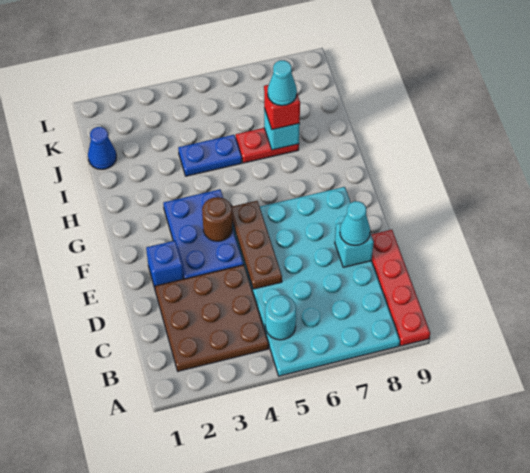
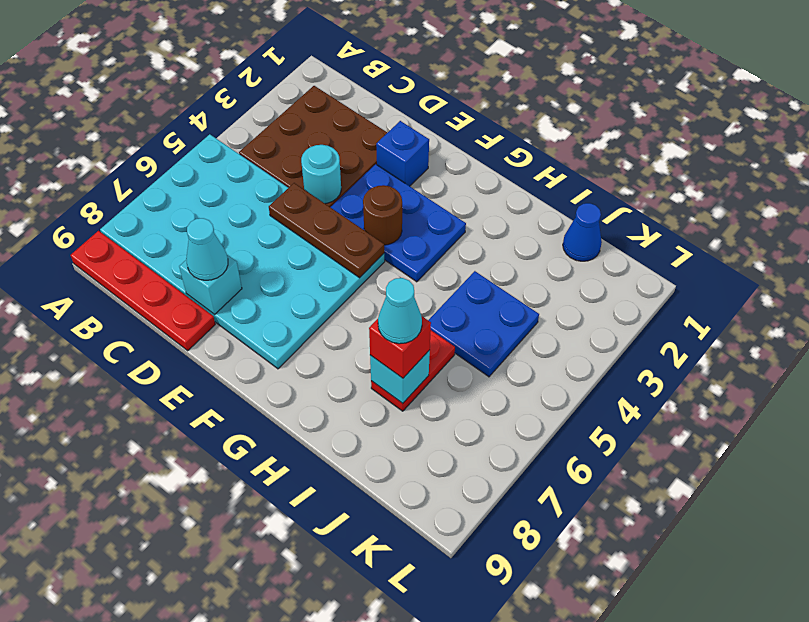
cyan 1x1 round brick [265,295,296,340] -> cyan 1x1 round brick moved to [301,145,341,204]
blue 1x2 plate [178,135,242,176] -> blue 2x2 plate [428,271,539,377]

